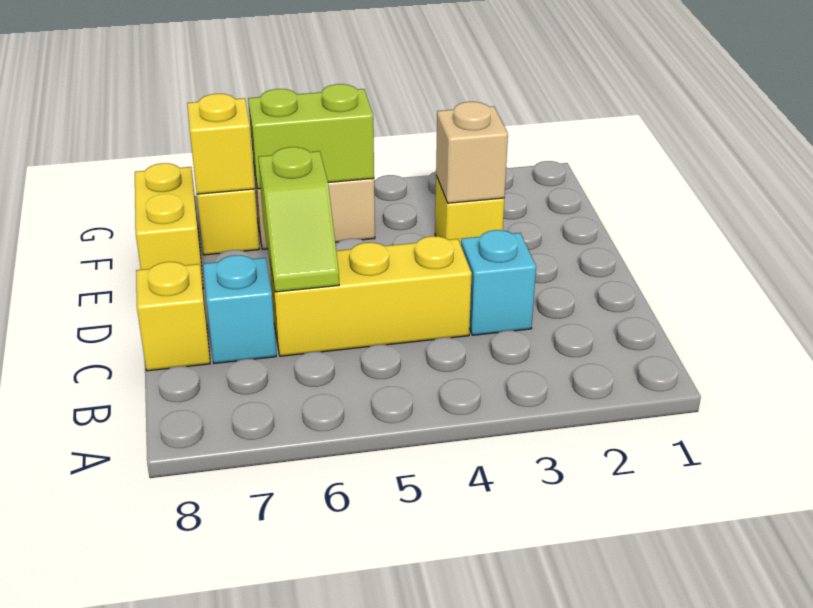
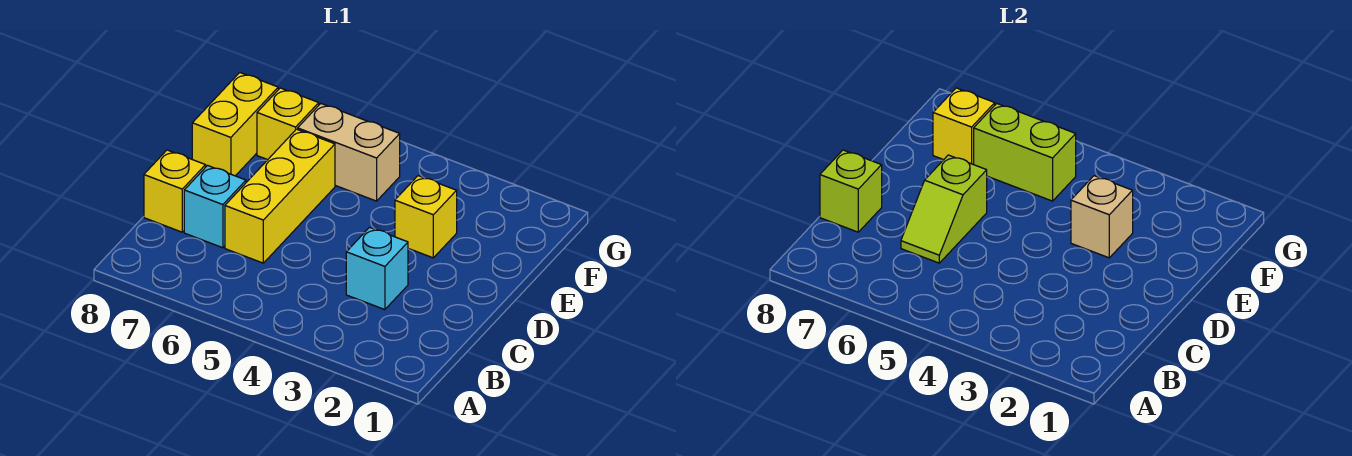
yellow 1x3 brick [269,236,472,356] -> yellow 1x3 brick turned to [225,129,335,263]
none -> lime 1x1 brick [820,150,882,232]

